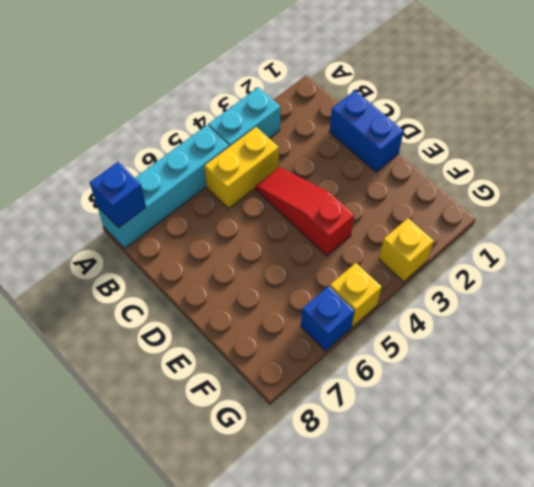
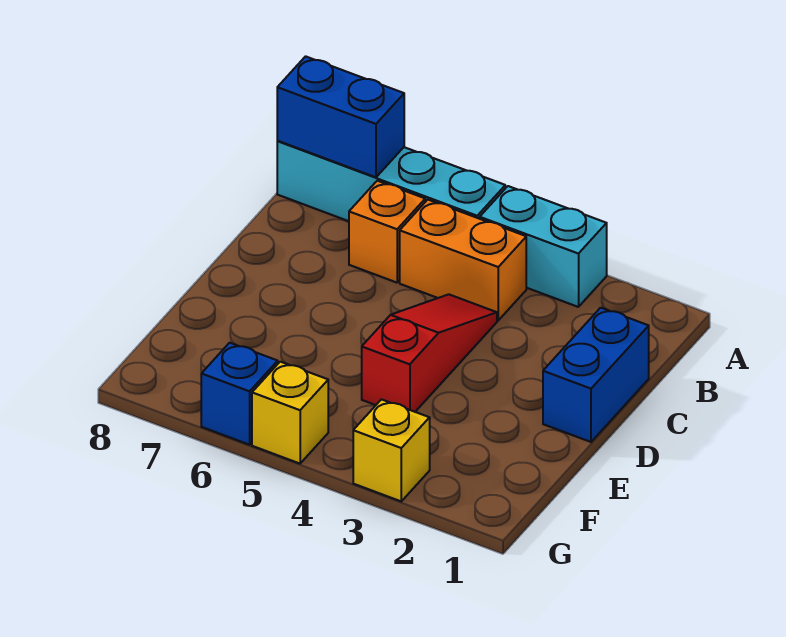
blue 1x1 brick [90,162,146,228] -> blue 1x2 brick [277,56,404,177]
yellow 1x2 brick [204,127,279,208] -> orange 1x2 brick [400,200,526,320]
none -> orange 1x1 brick [349,181,425,283]

